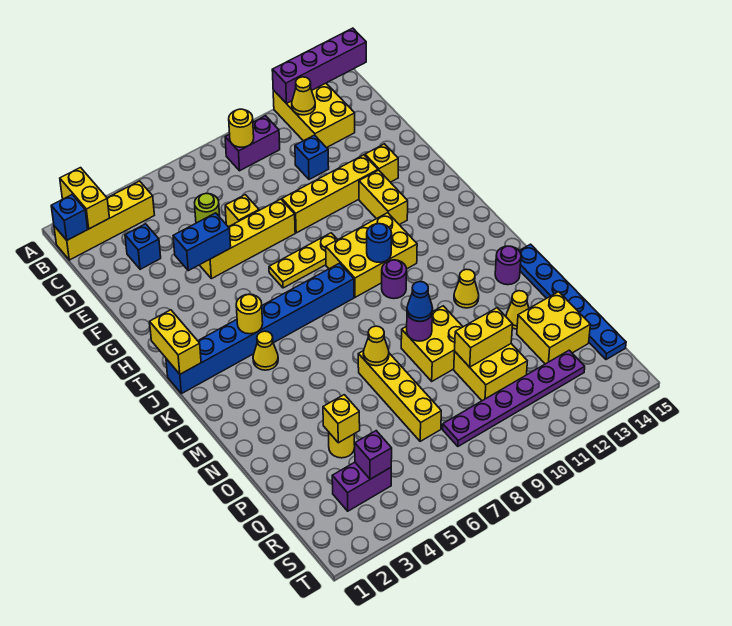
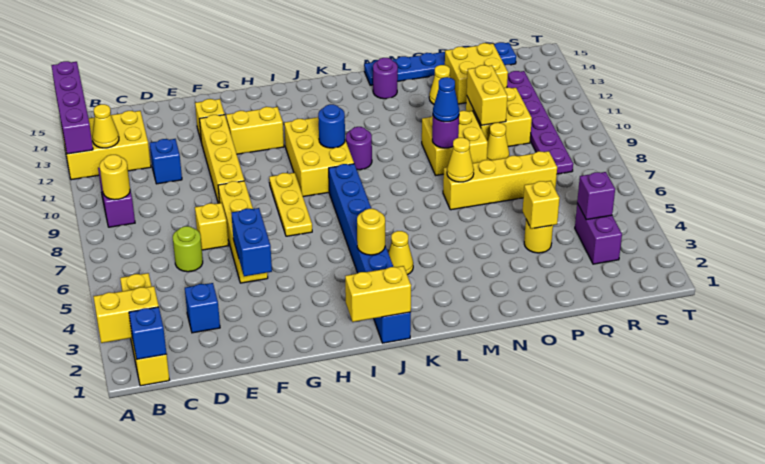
yellow 1x1 cone [454,269,479,308] -> yellow 1x1 cone moved to [487,123,509,160]

